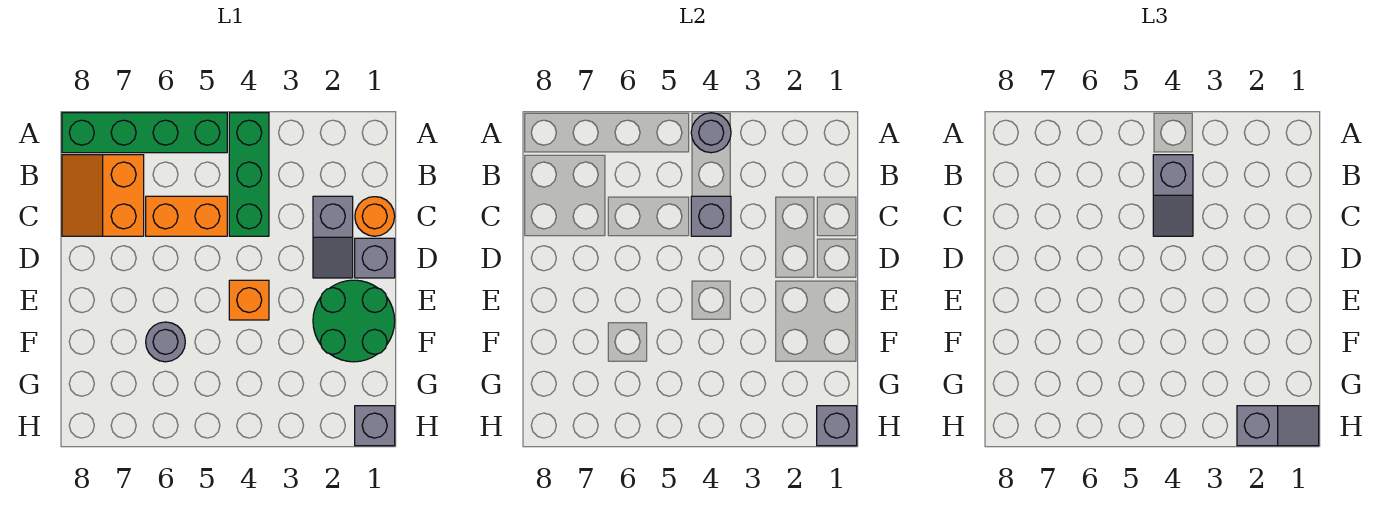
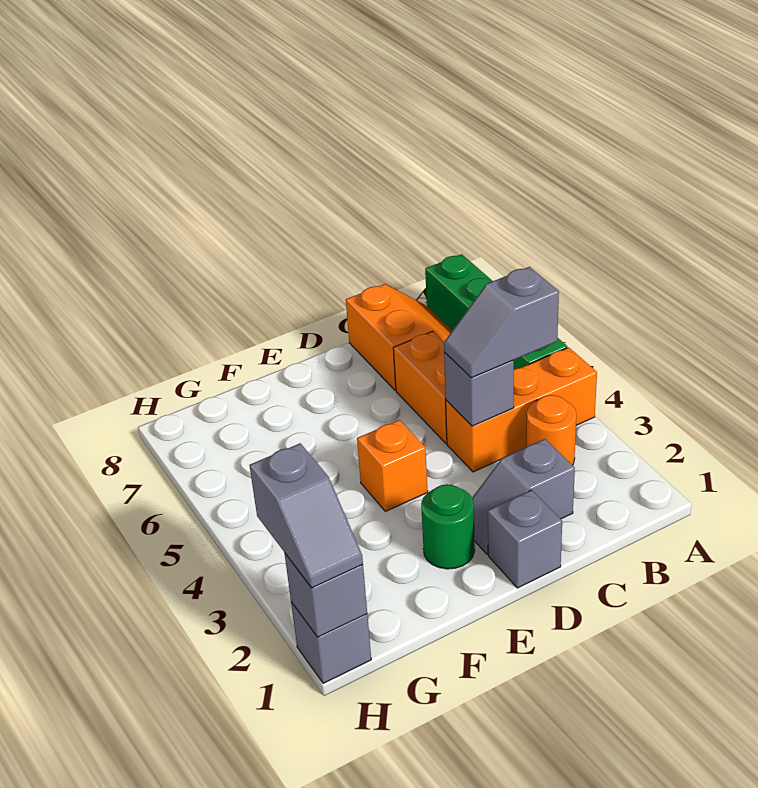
green 1x3 brick [229,113,269,236] -> orange 1x3 brick [446,347,597,472]
grey 1x1 round brick [691,113,731,153] -> none
orange 2x2 slope [62,155,144,236] -> orange 2x2 slope turned to [346,284,452,390]
orange 1x1 round brick [355,197,395,236] -> orange 1x1 round brick moved to [526,395,576,465]
green 2x2 round brick [313,280,395,362] -> green 1x1 round brick [421,484,475,569]
grey 1x1 round brick [146,322,185,362] -> none

